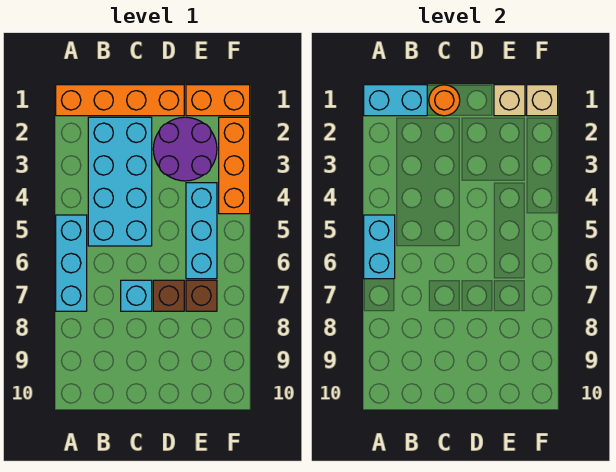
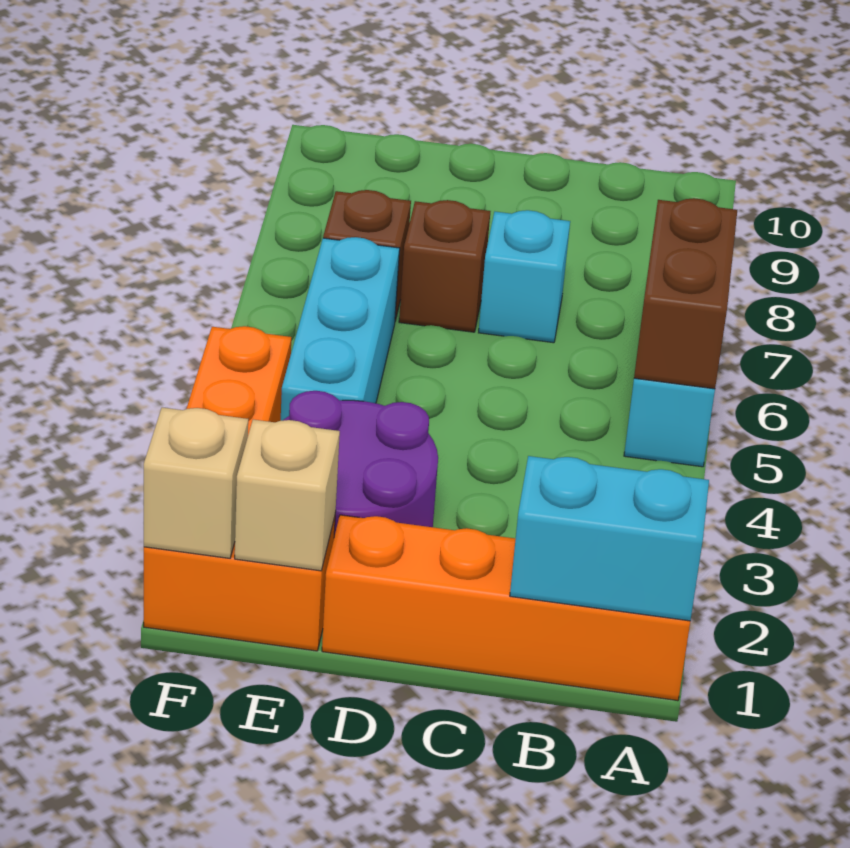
cyan 1x2 brick [364,215,395,279] -> brown 1x2 brick [634,198,737,389]
cyan 2x4 brick [88,117,152,246] -> none
orange 1x1 round brick [429,85,460,116] -> none

